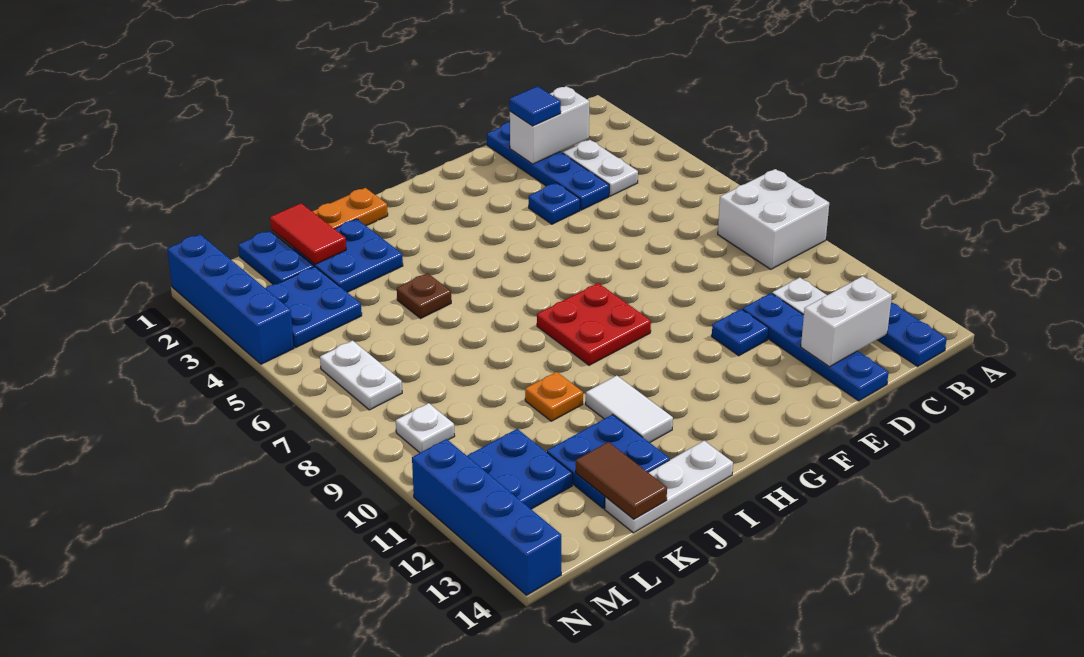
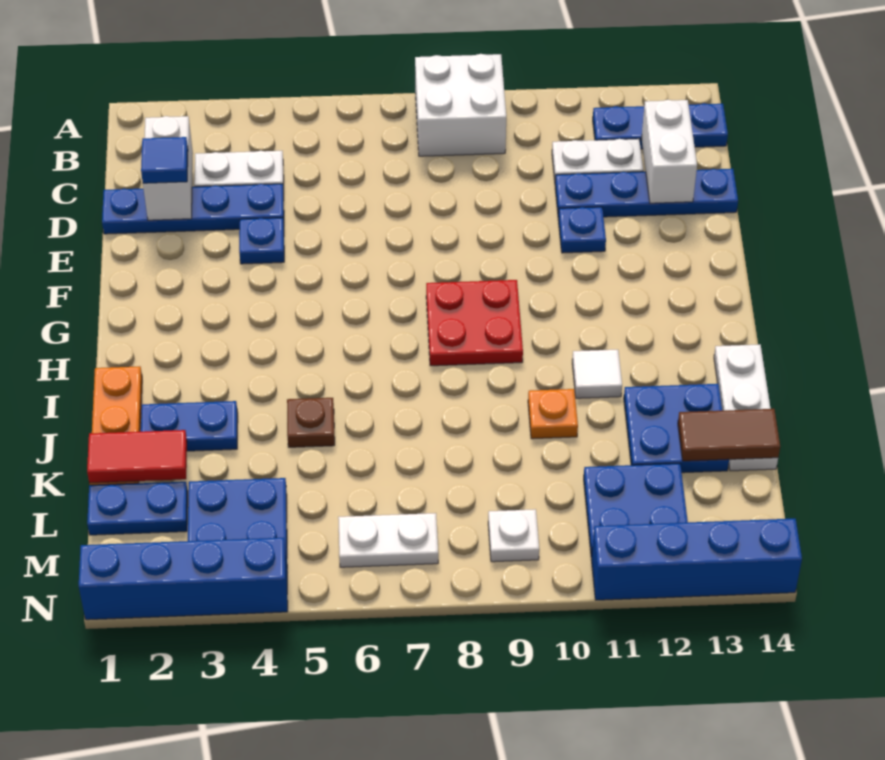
white 1x2 tile [586,376,673,443] -> white 1x1 tile [572,350,622,398]
blue 2x2 plate [294,219,403,292] -> blue 1x2 plate [141,401,238,451]

